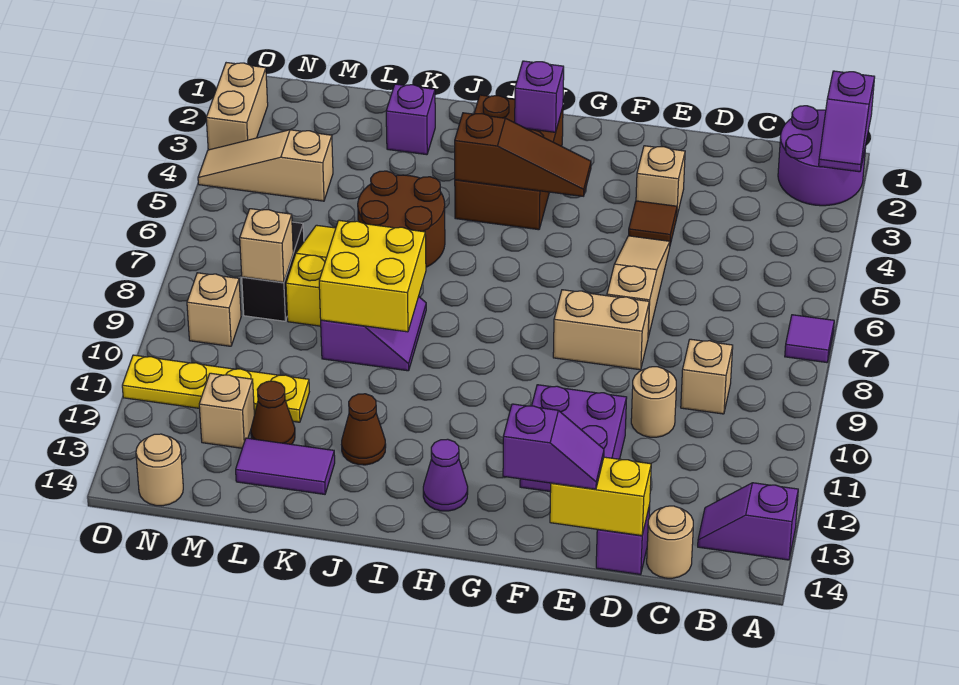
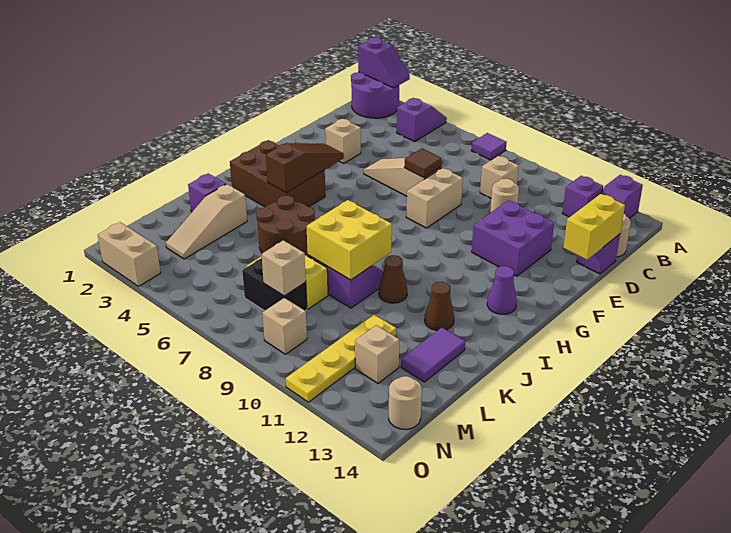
brown 1x1 tile [629,201,677,244] -> brown 1x1 tile moved to [404,148,442,178]
purple 1x2 slope [503,404,604,489] -> purple 1x2 slope moved to [397,98,447,142]
purple 1x1 brick [515,61,564,132] -> purple 1x1 brick moved to [563,176,603,217]
brown 1x1 cone [251,381,295,444] -> brown 1x1 cone moved to [379,255,407,303]
tan 1x3 slope [198,130,333,201] -> tan 1x3 slope moved to [166,184,247,259]

